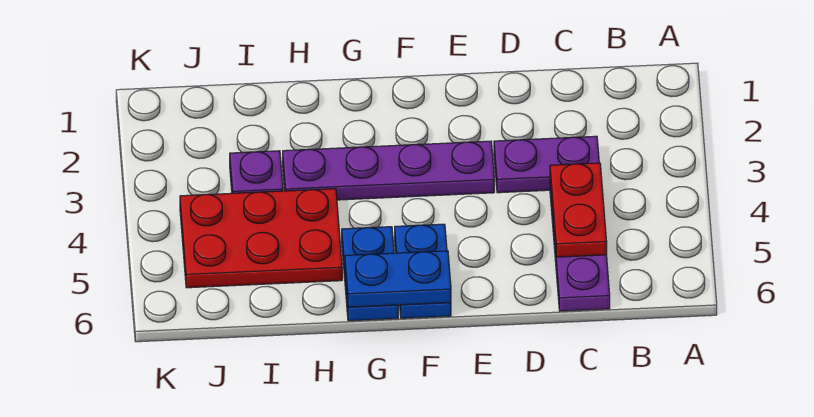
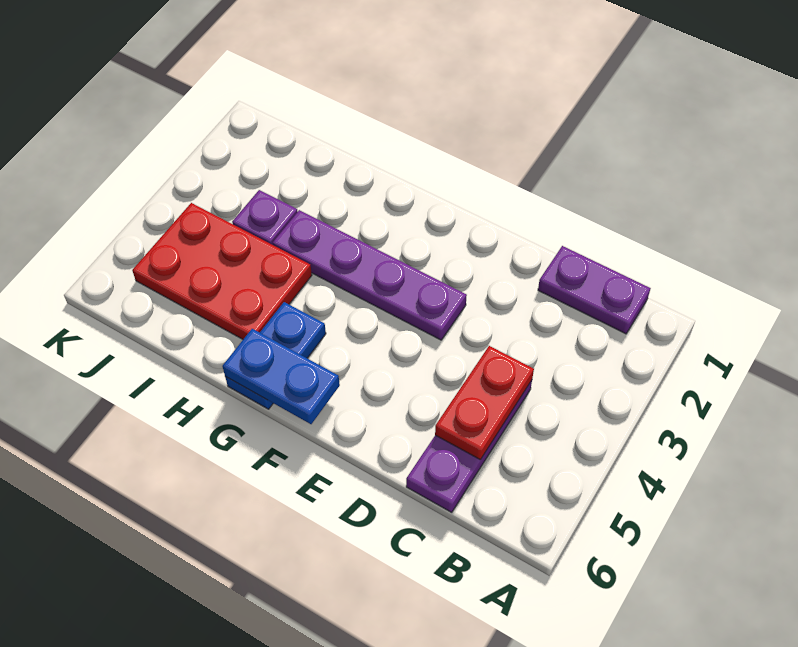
purple 1x2 plate [494,136,599,193] -> purple 1x2 plate moved to [538,246,651,334]
blue 1x2 plate [395,224,451,318] -> none

